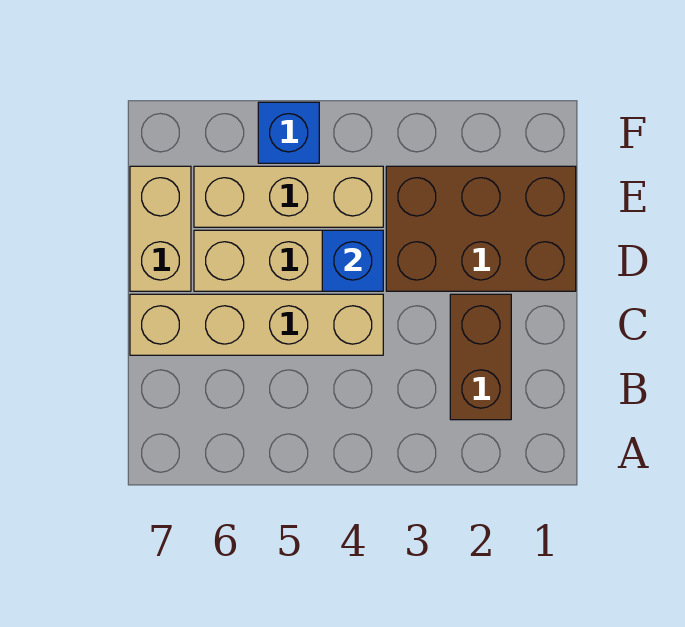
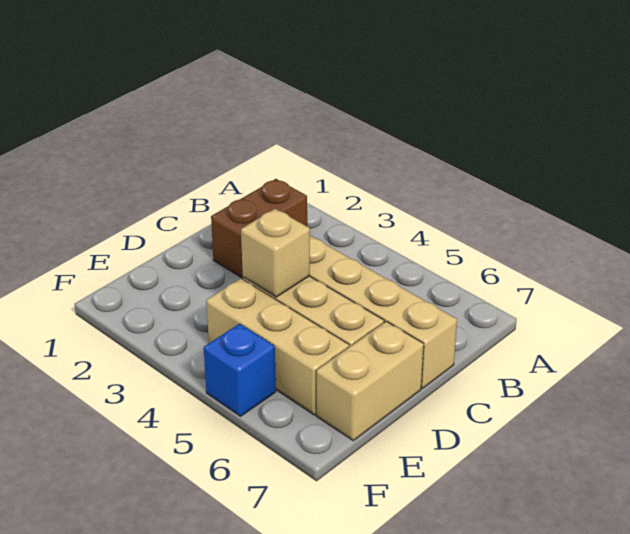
brown 2x3 brick [386,166,576,291] -> none
blue 1x1 brick [322,230,383,291] -> tan 1x1 brick [241,209,310,297]

